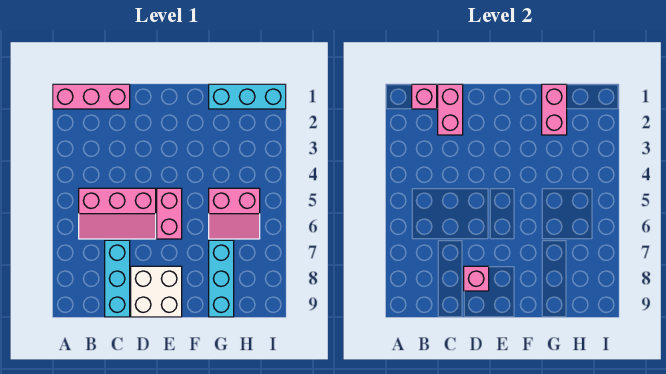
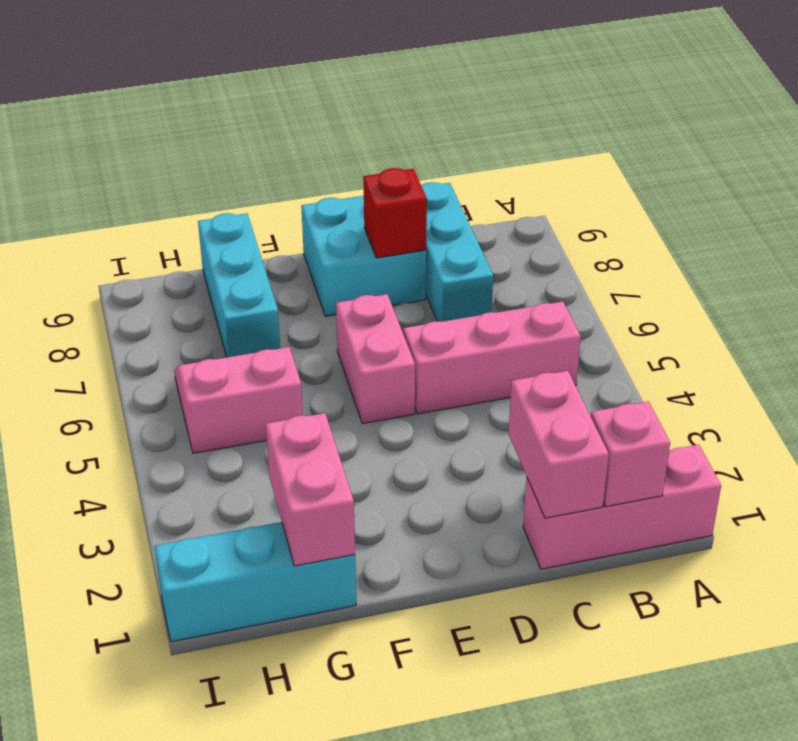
white 2x2 brick [131,266,182,317] -> cyan 2x2 brick [301,196,426,316]
pink 1x1 brick [464,266,489,291] -> red 1x1 brick [363,168,427,258]

